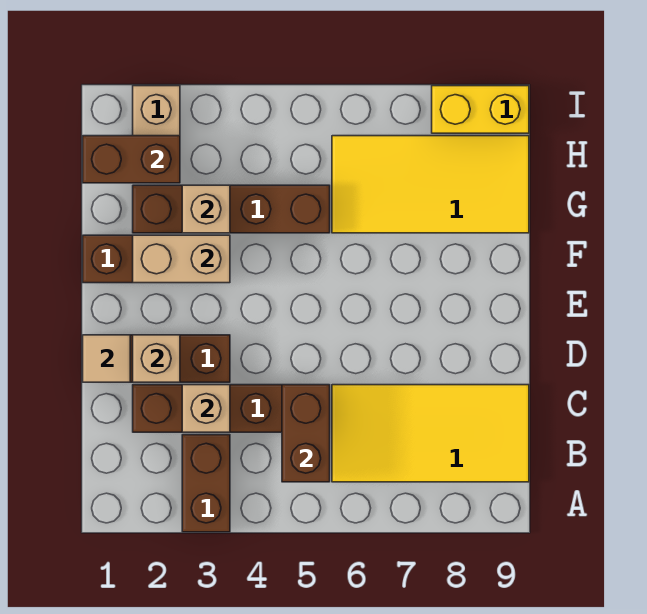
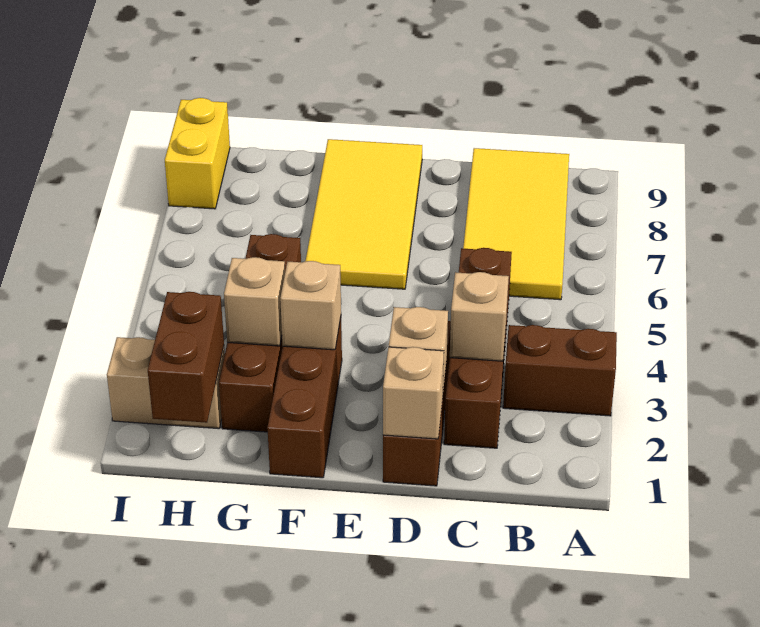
brown 1x2 brick [282,385,330,482] -> none
tan 1x1 tile [83,335,130,382] -> tan 1x1 brick [383,347,444,439]
tan 1x2 brick [133,235,230,283] -> tan 1x1 brick [280,261,341,350]
yellow 2x4 tile [332,136,529,233] -> yellow 2x4 tile moved to [305,139,422,289]

